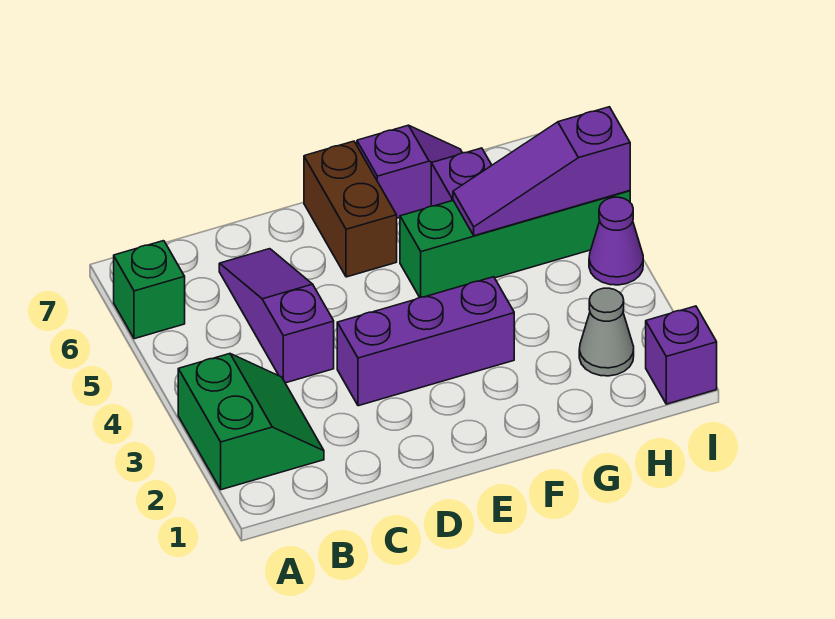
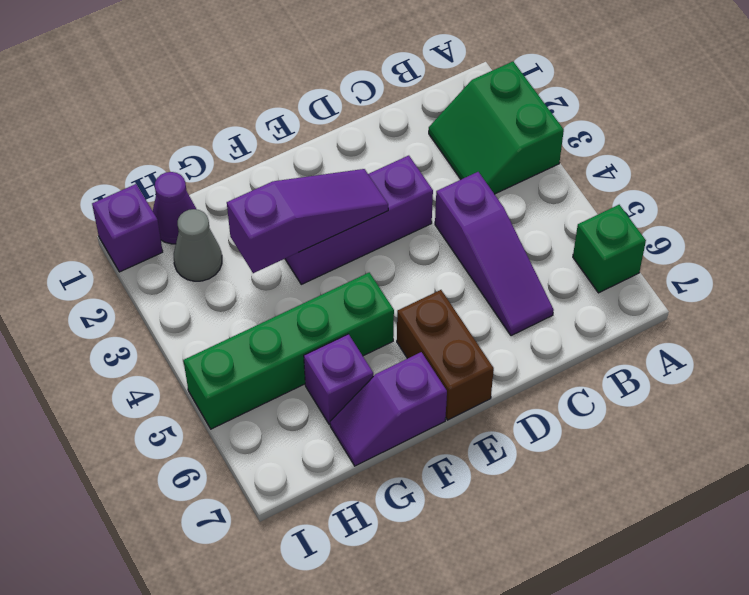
purple 1x3 slope [453,107,630,236] -> purple 1x3 slope moved to [227,169,388,273]
purple 1x1 cone [589,197,643,285] -> purple 1x1 cone moved to [153,172,196,244]

